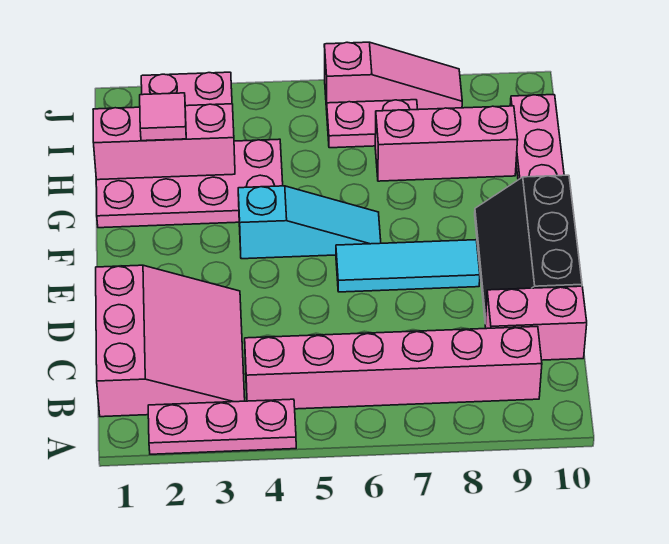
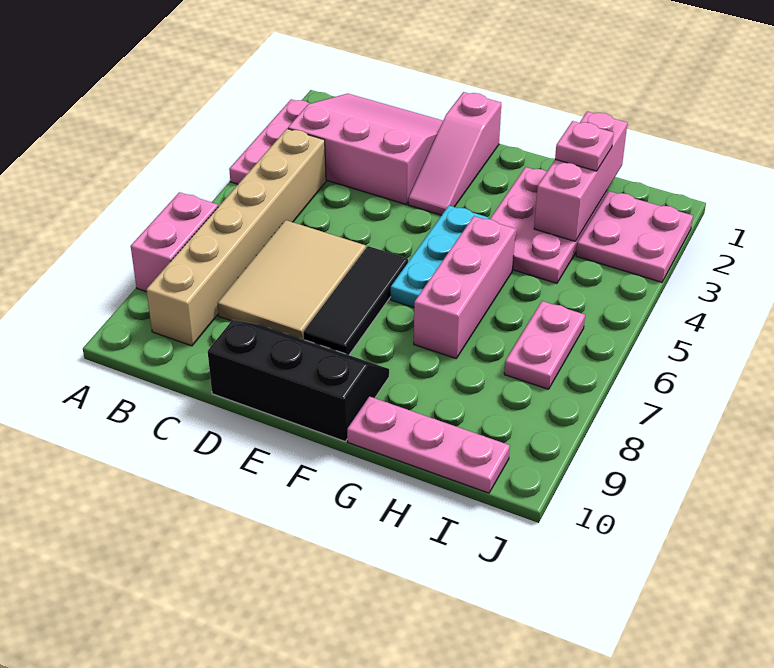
pink 3x3 slope [96,265,245,417] -> pink 3x3 slope turned to [288,94,443,204]
pink 1x6 brick [245,327,542,409] -> tan 1x6 brick [146,129,326,346]
none -> tan 2x3 tile [218,220,366,340]
pink 1x2 brick [485,286,587,360] -> pink 1x2 brick moved to [131,192,218,292]
cyan 1x3 tile [336,240,480,292] -> black 1x3 tile [303,246,408,355]
cyan 1x3 slope [238,186,381,259] -> cyan 1x3 plate [391,206,489,308]
pink 2x4 plate [96,139,283,228] -> pink 2x3 plate [490,167,607,283]
pink 1x1 tile [140,93,186,141] -> pink 1x1 plate [555,121,614,171]
pink 1x3 brick [375,106,518,181] -> pink 1x3 brick moved to [414,216,515,358]
pink 1x3 slope [324,42,462,110] -> pink 1x3 slope moved to [408,92,501,215]

